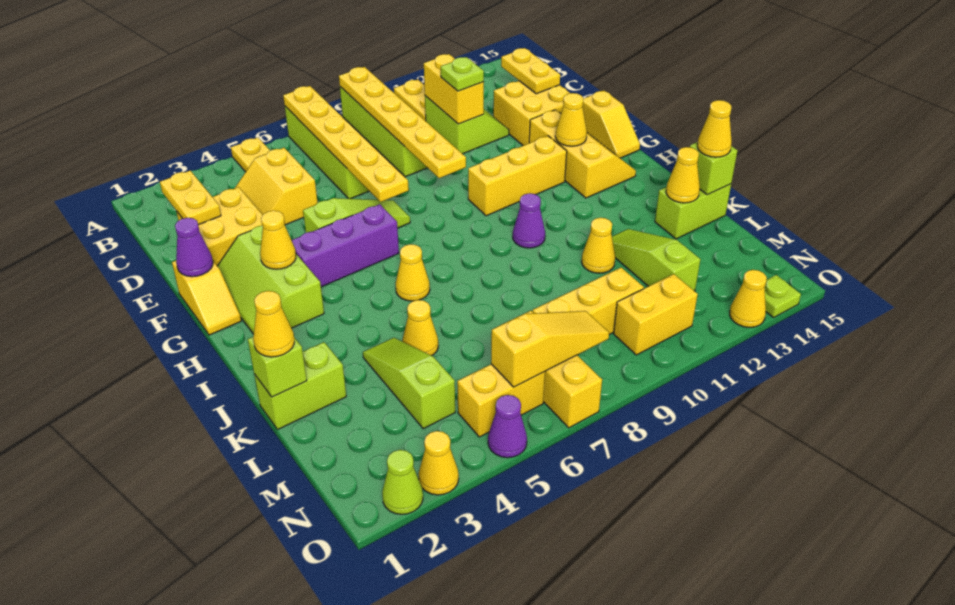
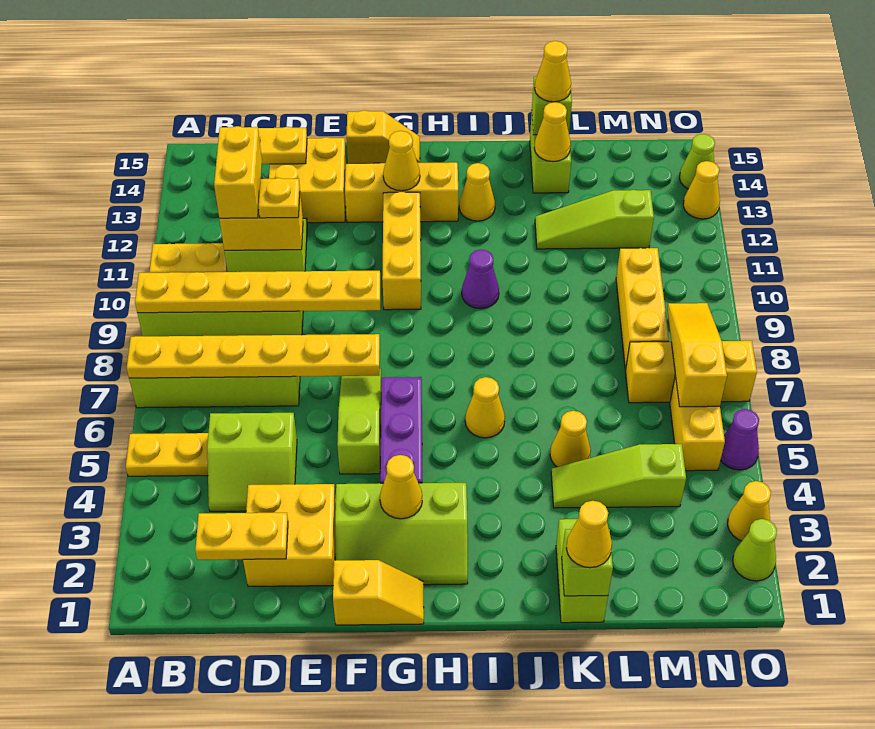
yellow 2x2 slope [235,148,318,225] -> lime 2x2 slope [207,413,297,511]
lime 1x1 plate [441,57,484,91] -> yellow 1x1 plate [259,178,300,218]
purple 1x1 cone [175,218,213,277] -> none
yellow 1x1 cone [582,218,615,273] -> yellow 1x1 cone moved to [459,163,495,221]
yellow 1x2 brick [614,274,698,355] -> yellow 1x2 brick moved to [214,126,262,218]
lime 1x1 plate [765,275,801,318] -> lime 1x1 cone [680,134,715,189]

